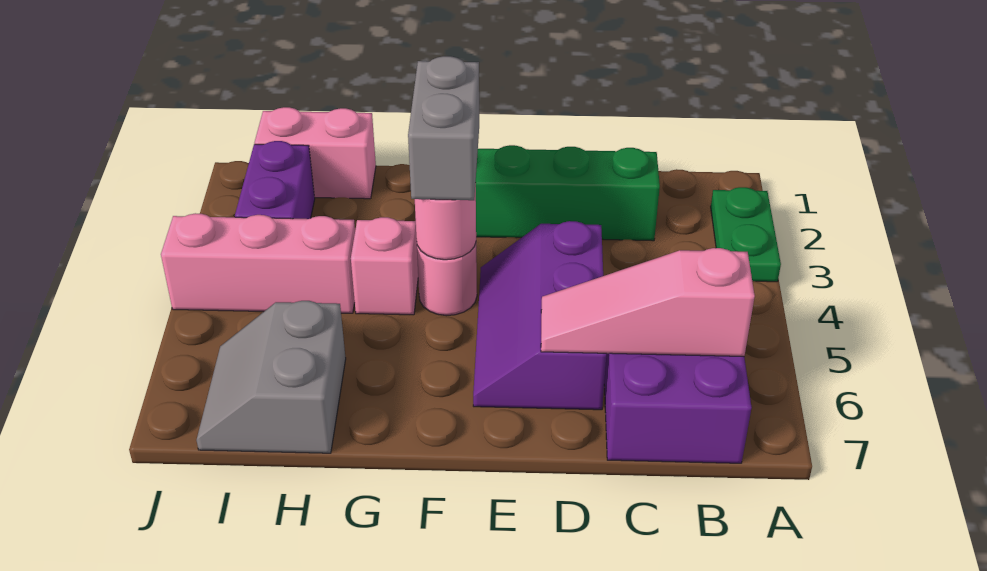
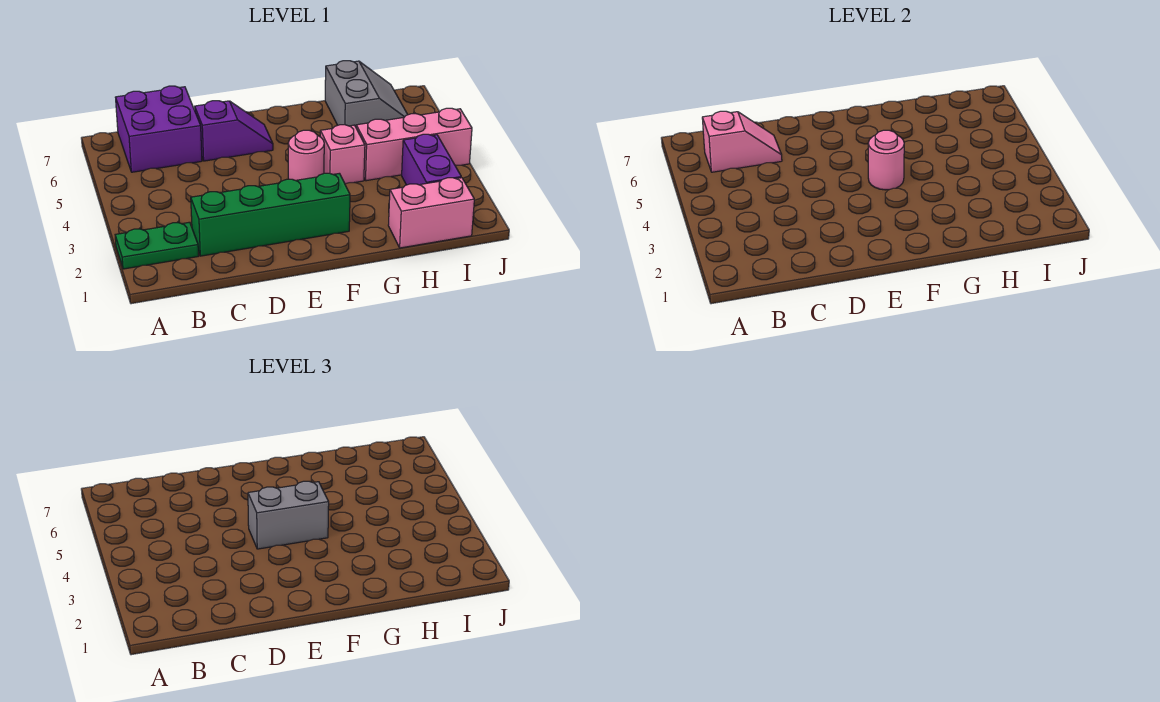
green 1x2 plate [711,187,781,282] -> green 1x2 plate turned to [115,222,198,269]
pink 1x3 slope [541,248,755,356] -> pink 1x2 slope [702,111,782,172]
purple 2x3 slope [473,221,606,410] -> purple 1x2 slope [195,101,273,161]
grey 1x2 brick [408,56,479,200] -> grey 1x2 brick turned to [248,481,329,549]

